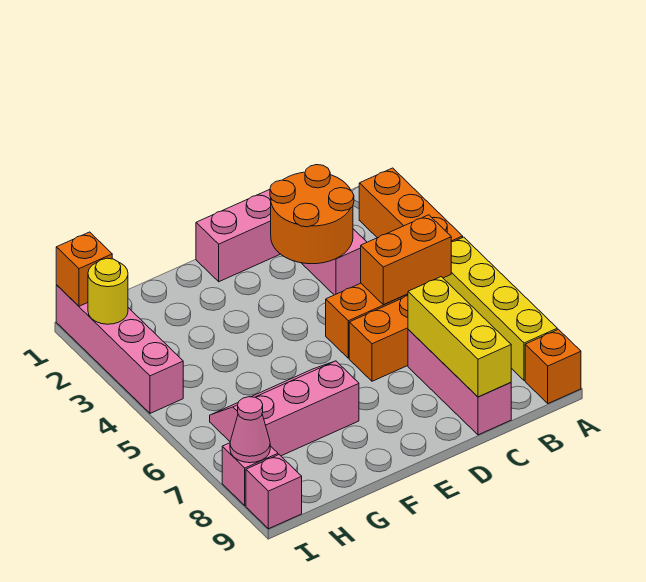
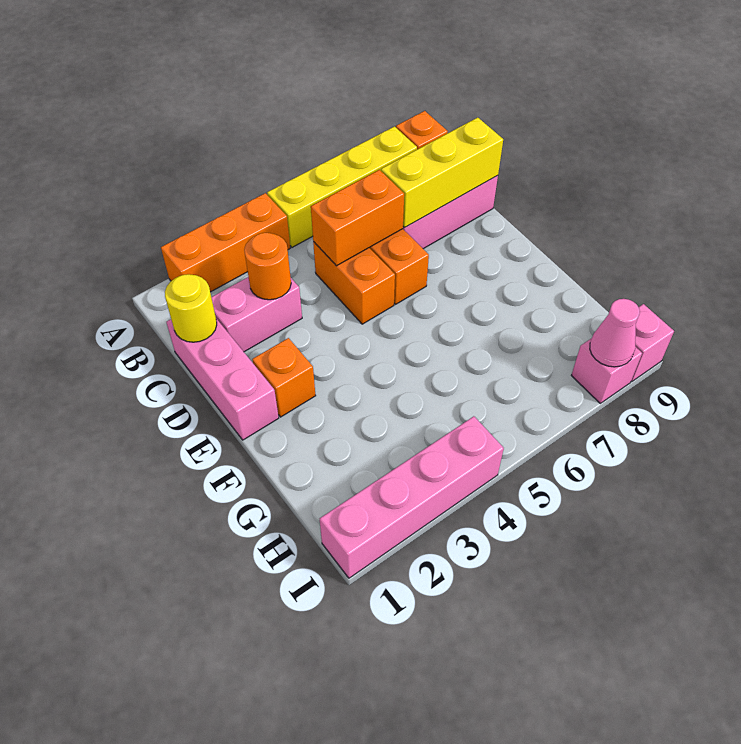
orange 1x2 brick [361,215,451,305] -> orange 1x2 brick turned to [311,170,404,266]
orange 2x2 round brick [270,165,354,264] -> orange 1x1 round brick [244,233,291,300]
pink 2x3 slope [210,361,359,456] -> none
orange 1x1 brick [56,232,112,306] -> orange 1x1 brick moved to [252,338,316,417]
yellow 1x1 round brick [88,258,128,324] -> yellow 1x1 round brick moved to [165,274,217,342]

